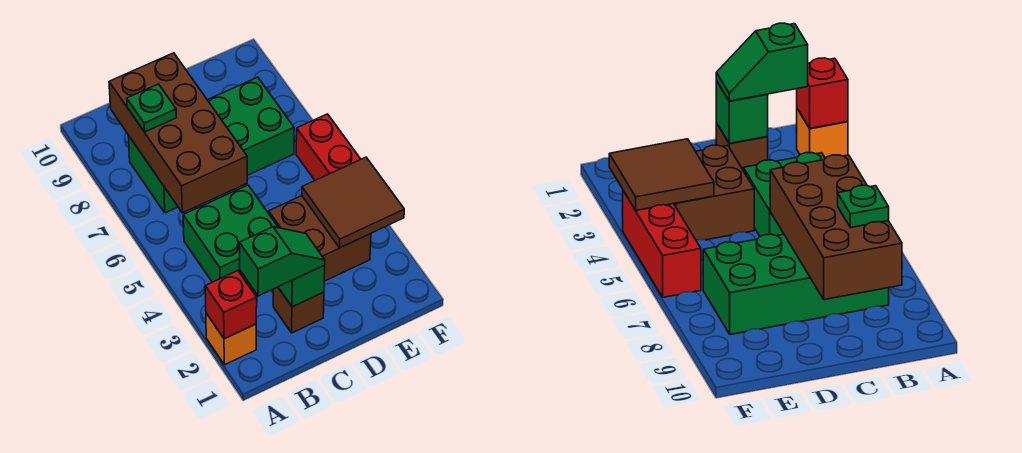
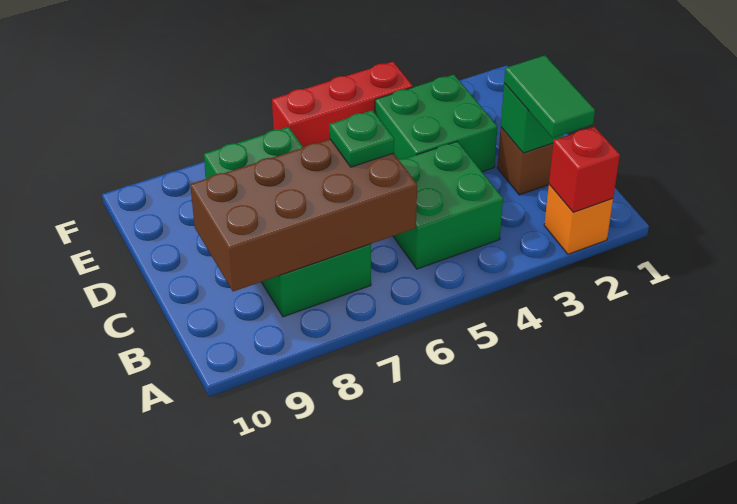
green 1x2 slope [239,227,325,296] -> green 1x2 tile [504,55,595,138]
green 1x1 plate [127,84,176,132] -> green 1x1 plate moved to [330,110,394,167]
brown 2x2 brick [269,196,371,281] -> green 2x2 brick [375,75,498,172]
brown 2x2 tile [302,157,404,248] -> none

